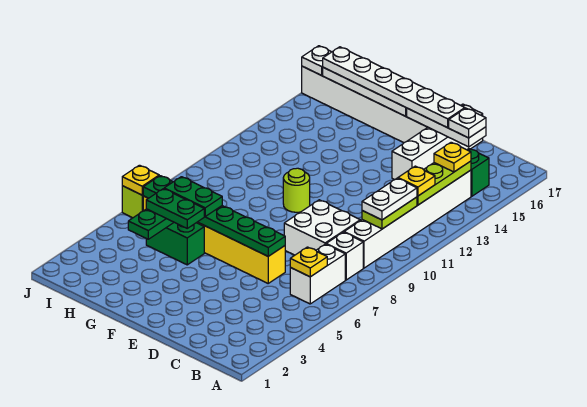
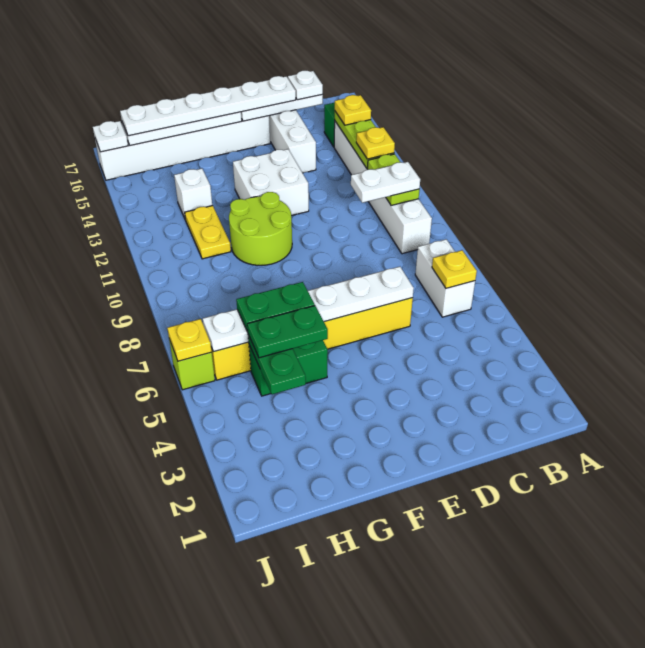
white 1x1 brick [326,232,363,280] -> white 1x1 brick moved to [174,169,212,220]
white 1x2 plate [362,178,417,220] -> white 1x2 plate turned to [351,162,420,203]
white 2x2 brick [284,200,360,255] -> white 2x2 brick moved to [233,149,309,216]
green 1x6 plate [143,176,285,256] -> white 1x6 plate [203,267,414,352]
lime 1x1 round brick [283,168,310,212] -> lime 2x2 round brick [229,192,292,265]
none -> yellow 1x2 plate [185,206,231,259]

